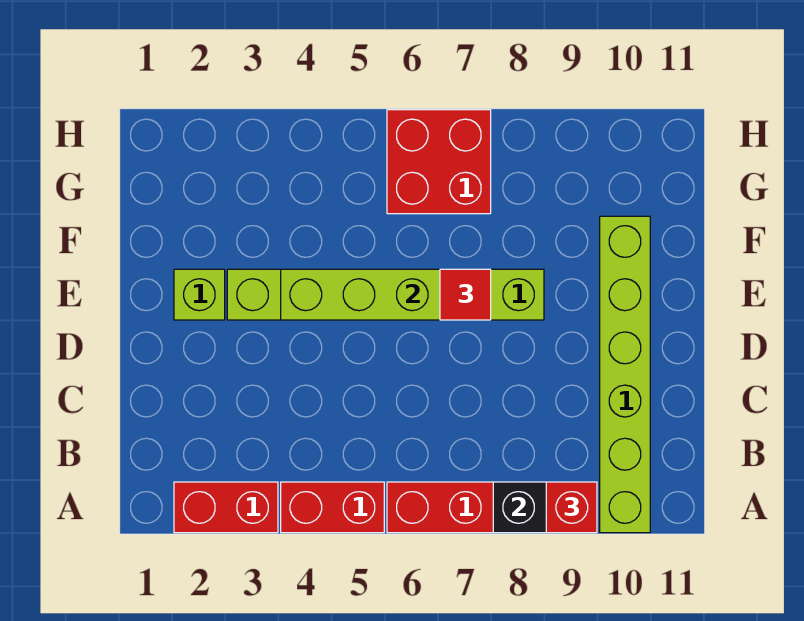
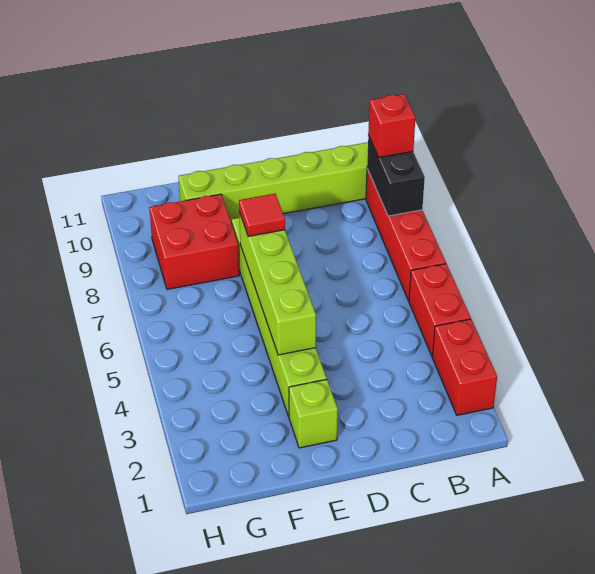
red 2x2 brick [387,110,491,214] -> red 2x2 brick moved to [149,194,239,289]

